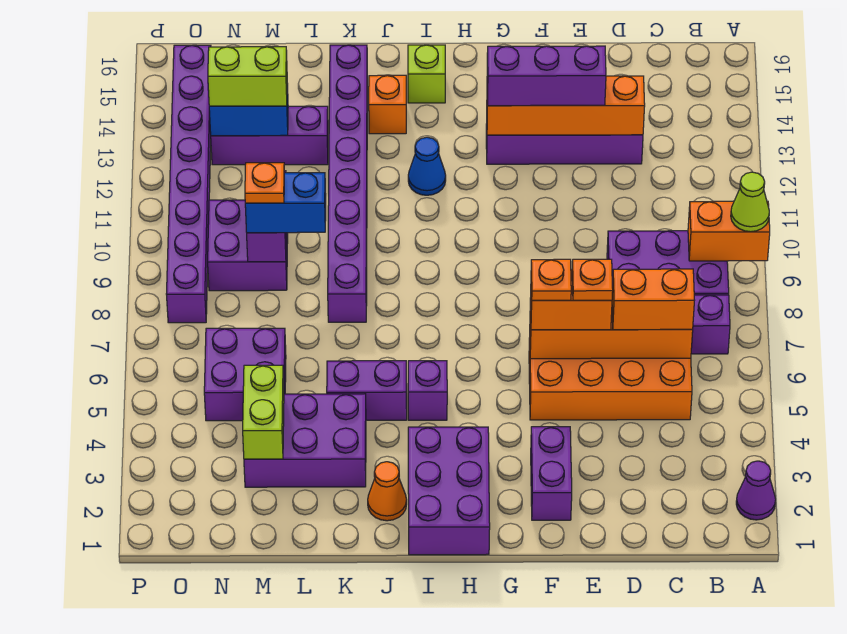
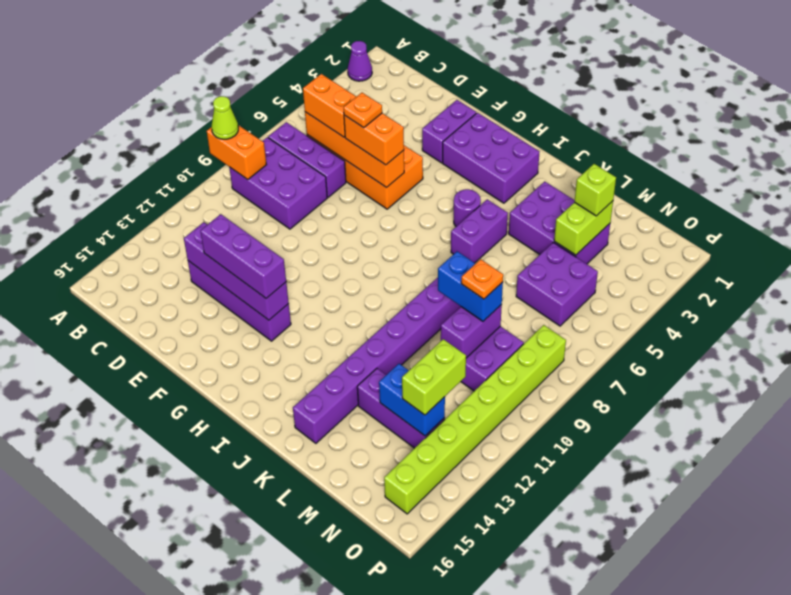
orange 1x4 brick [487,76,645,135] -> purple 1x4 brick [184,222,289,320]
orange 1x1 plate [531,259,571,300] -> none
purple 2x3 brick [408,427,490,555] -> purple 2x3 brick turned to [443,113,539,203]
purple 1x1 brick [408,361,447,420] -> purple 1x1 round brick [454,189,481,226]
blue 1x1 cone [408,137,446,195] -> none
lime 1x1 brick [408,45,445,103] -> lime 1x1 brick moved to [574,164,616,216]
orange 1x1 cone [368,462,407,521] -> none
purple 1x2 brick [327,361,407,420] -> purple 1x2 brick turned to [451,199,508,263]
orange 1x1 brick [369,75,406,134] -> none
lime 1x2 brick [208,47,287,106] -> lime 1x2 brick turned to [402,339,466,415]
purple 1x8 brick [166,45,211,323] -> lime 1x8 brick [384,325,566,514]

